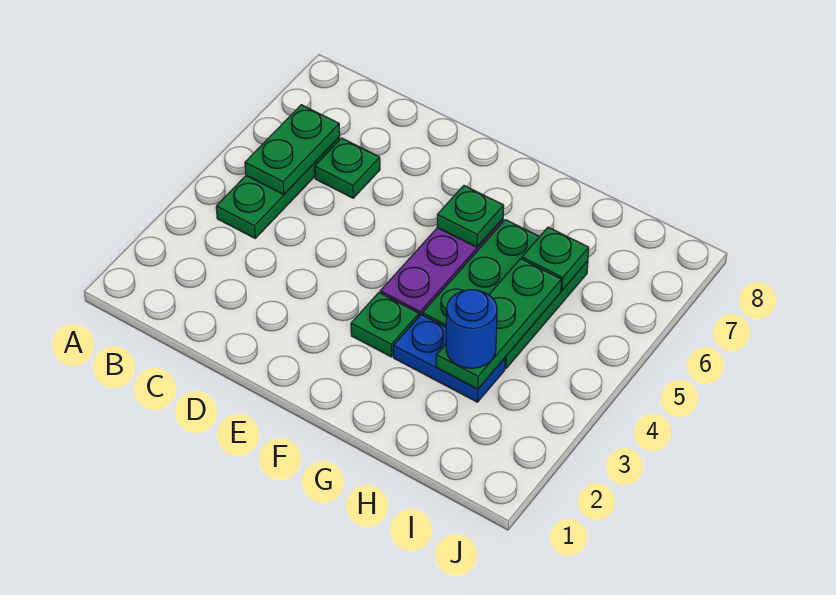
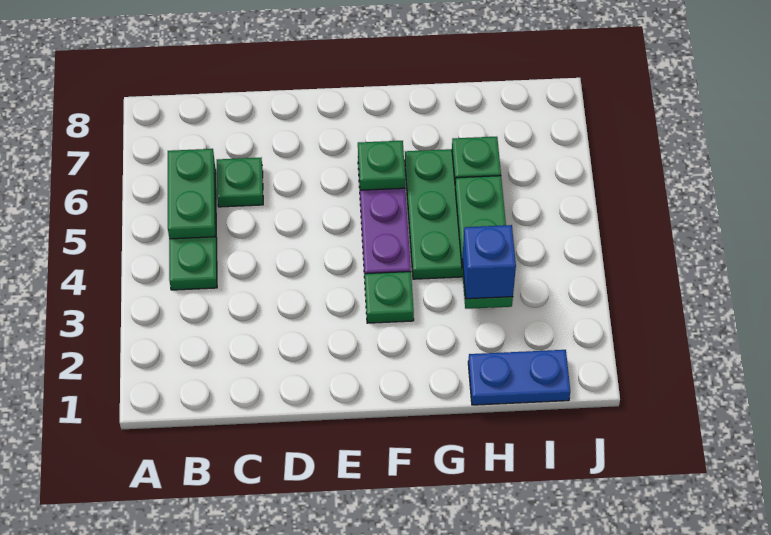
blue 1x2 plate [393,314,505,402] -> blue 1x2 plate moved to [468,350,570,405]
blue 1x1 round brick [446,290,497,368] -> blue 1x1 brick [463,225,516,299]

